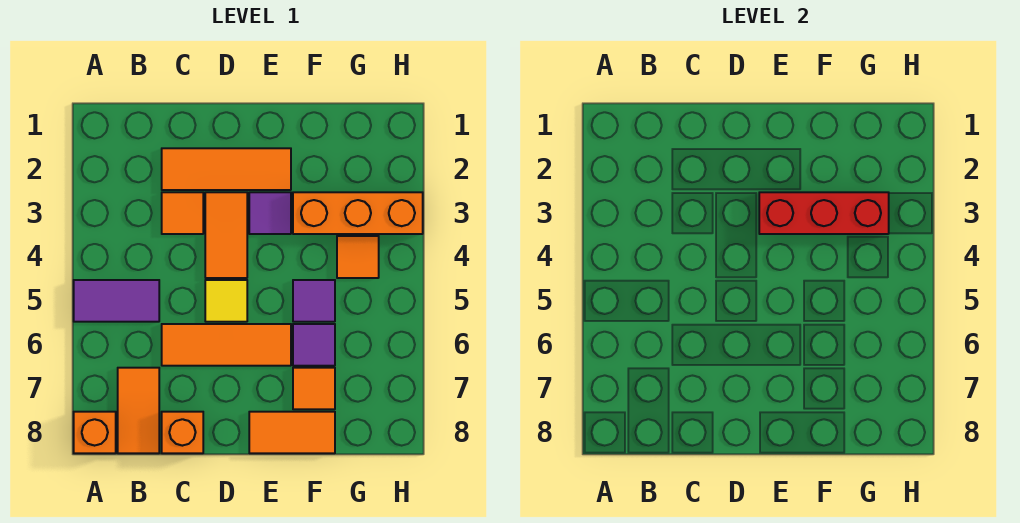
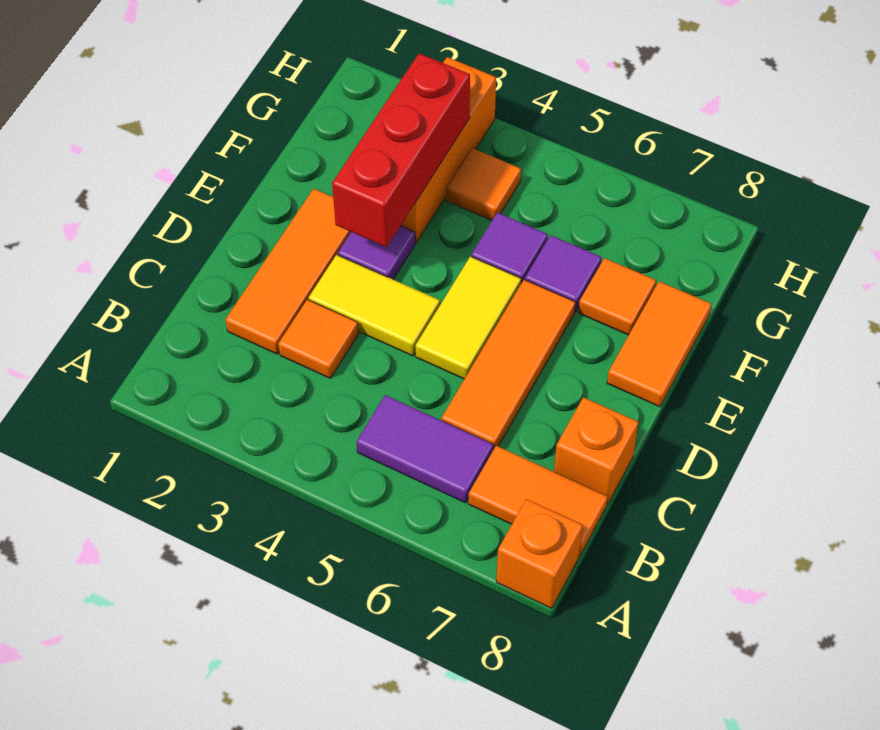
purple 1x2 tile [74,280,159,322] -> purple 1x2 tile turned to [356,395,493,503]
orange 1x2 tile [205,192,247,278] -> yellow 1x2 tile [309,255,440,356]
yellow 1x1 tile [205,280,247,322] -> yellow 1x2 tile [416,256,521,379]

